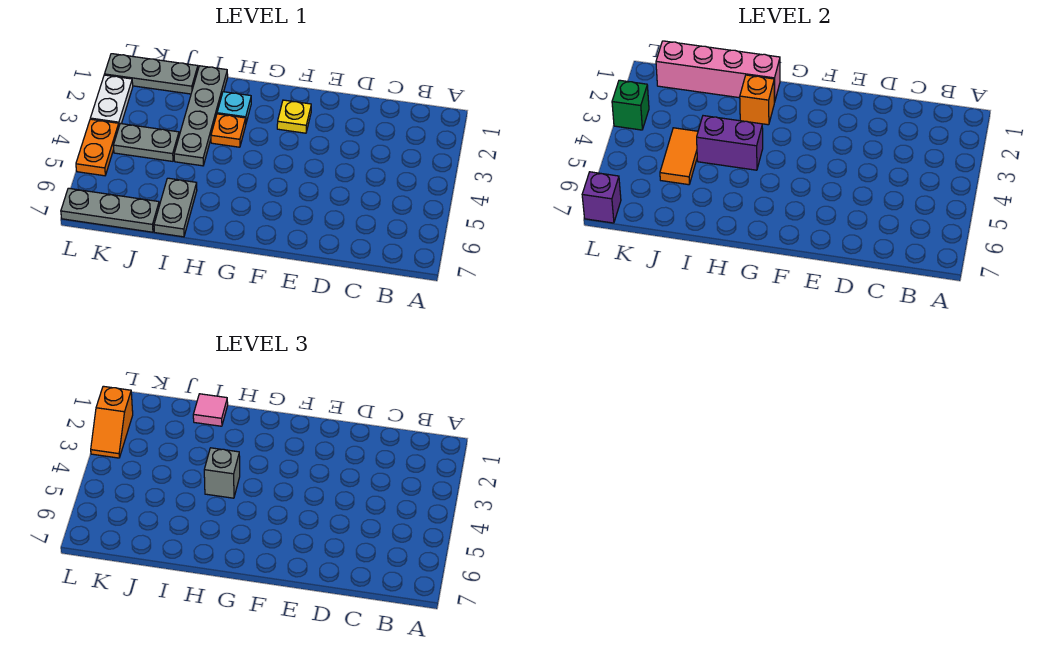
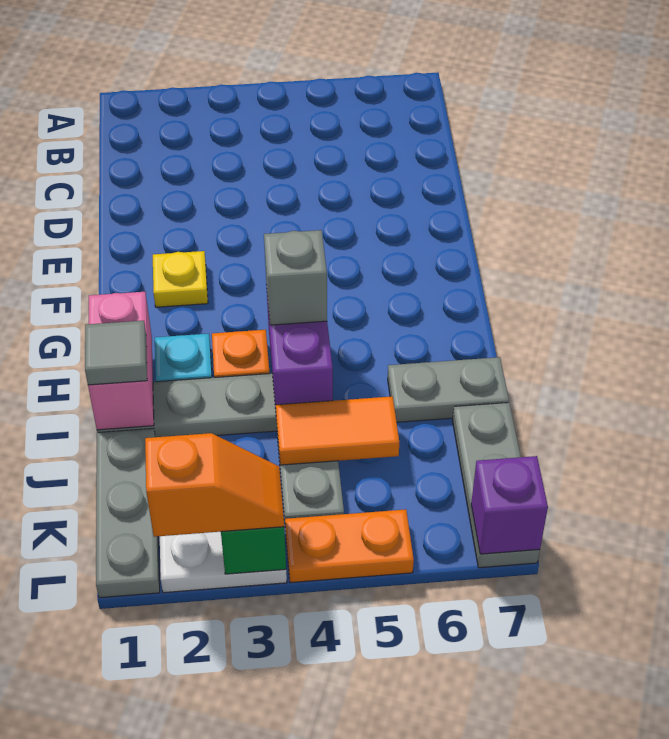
pink 1x4 brick [656,41,780,102] -> pink 1x2 brick [88,292,154,430]
orange 1x1 brick [740,75,774,125] -> none
pink 1x1 tile [193,394,228,426] -> grey 1x1 tile [85,321,147,385]

